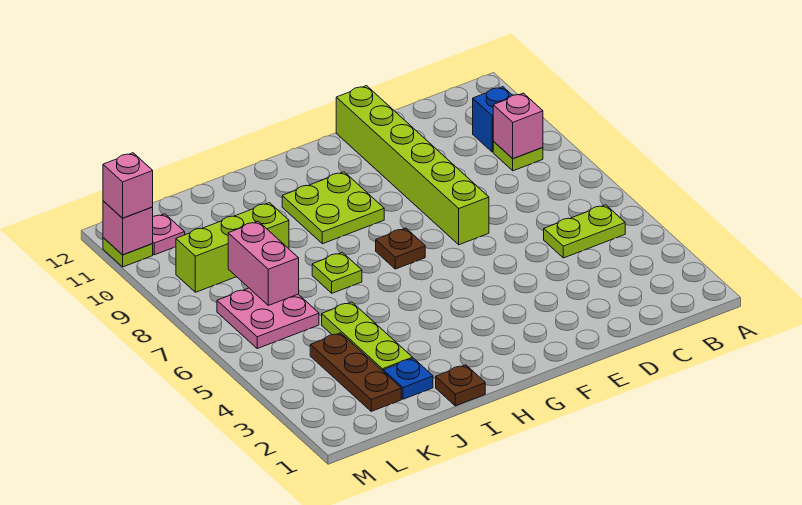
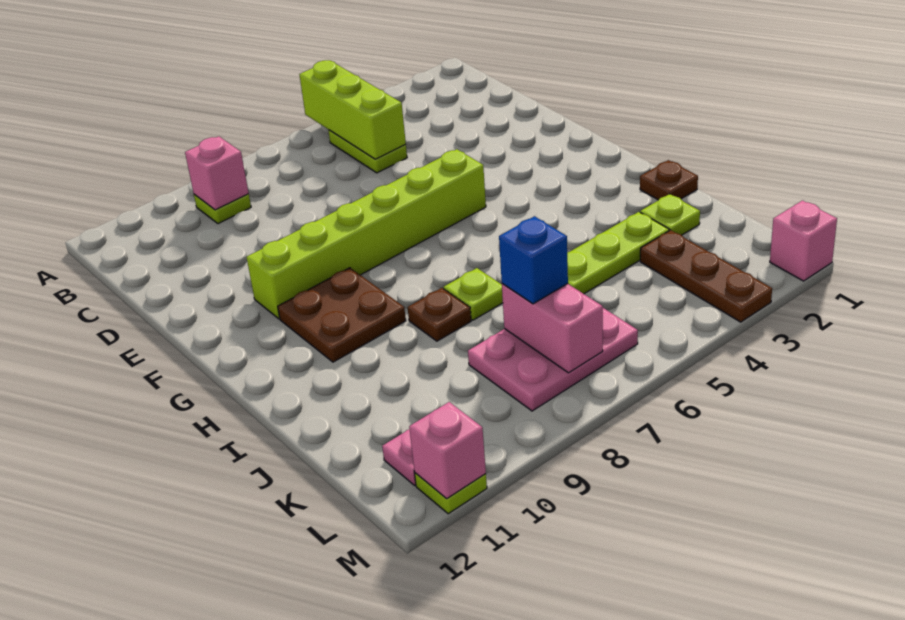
blue 1x1 brick [473,87,513,152] -> blue 1x1 brick moved to [499,216,568,304]
lime 1x6 brick [336,86,489,245] -> lime 1x6 brick moved to [247,149,486,319]
brown 1x1 plate [376,228,425,269] -> brown 1x1 plate moved to [408,288,471,341]
lime 2x2 plate [282,172,384,244] -> brown 2x2 plate [278,268,406,362]
blue 1x1 plate [383,358,433,399] -> lime 1x1 plate [640,194,700,235]
lime 1x3 brick [176,203,289,292] -> lime 1x3 brick moved to [299,60,406,159]
brown 1x3 plate [310,333,401,411] -> brown 1x3 plate turned to [640,230,772,322]
pink 2x2 plate [217,288,319,349] -> pink 2x3 plate [468,308,638,411]
pink 1x2 brick [228,221,299,305] -> pink 1x2 brick turned to [502,284,603,373]
pink 1x1 brick [103,153,153,218] -> pink 1x1 brick moved to [770,201,837,281]

